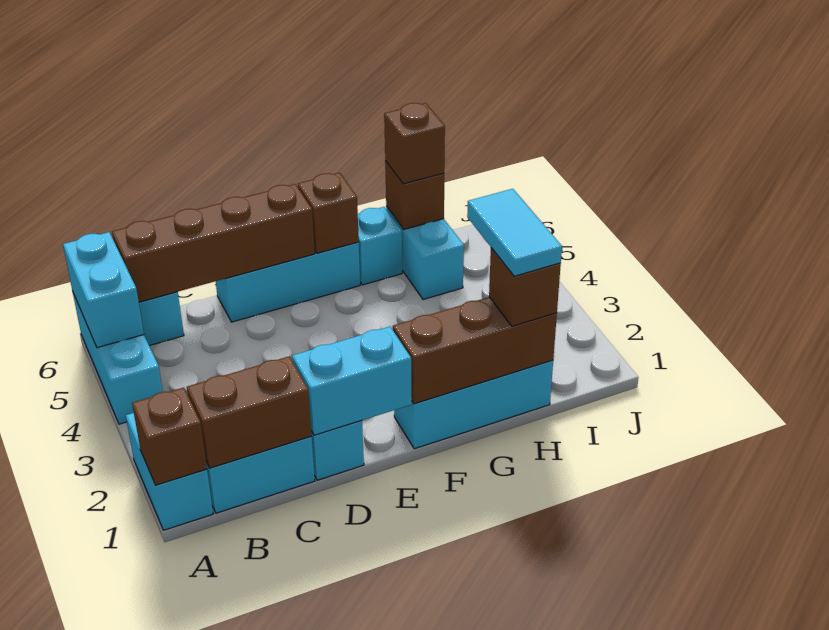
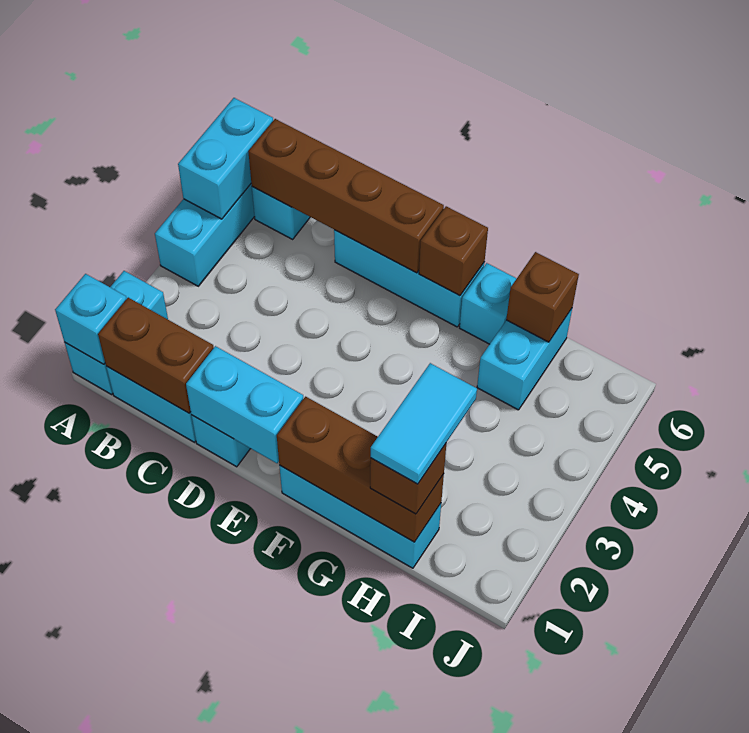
brown 1x1 brick [132,388,207,485] -> cyan 1x1 brick [55,274,126,364]
brown 1x1 brick [384,103,445,184] -> none

